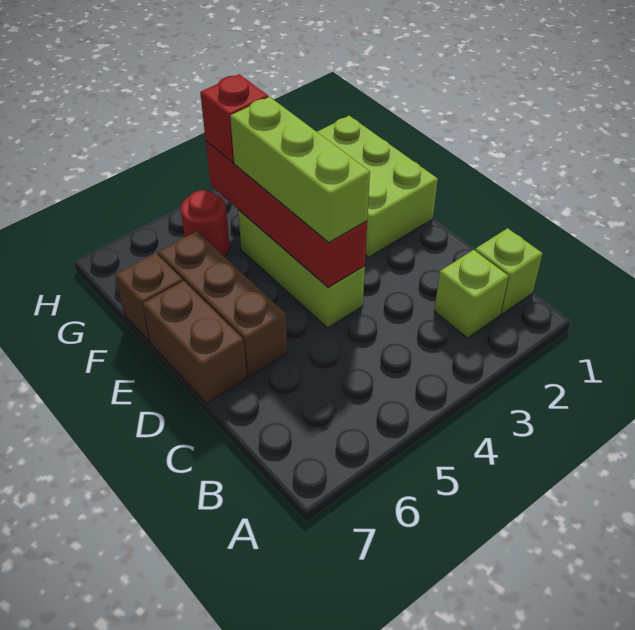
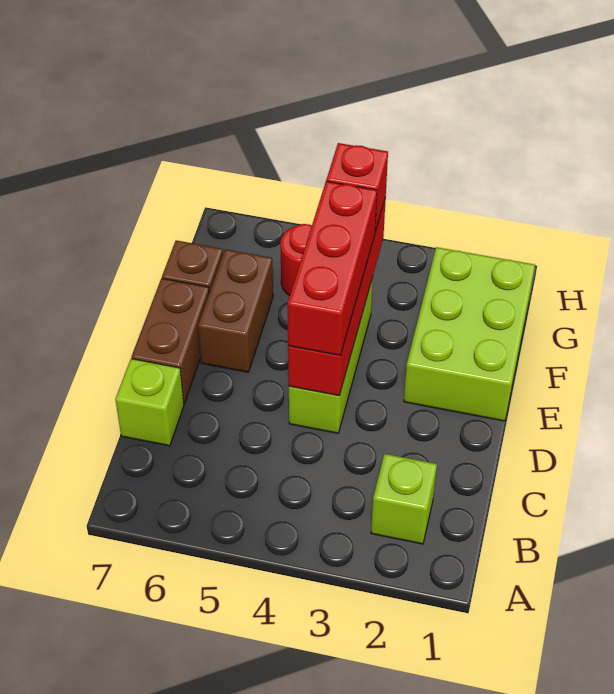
lime 1x1 brick [475,228,542,315] -> lime 1x1 brick moved to [115,359,184,446]
lime 1x3 brick [230,97,370,243] -> red 1x3 brick [287,181,377,356]
brown 1x3 brick [158,231,287,377] -> brown 1x2 brick [198,249,273,372]

